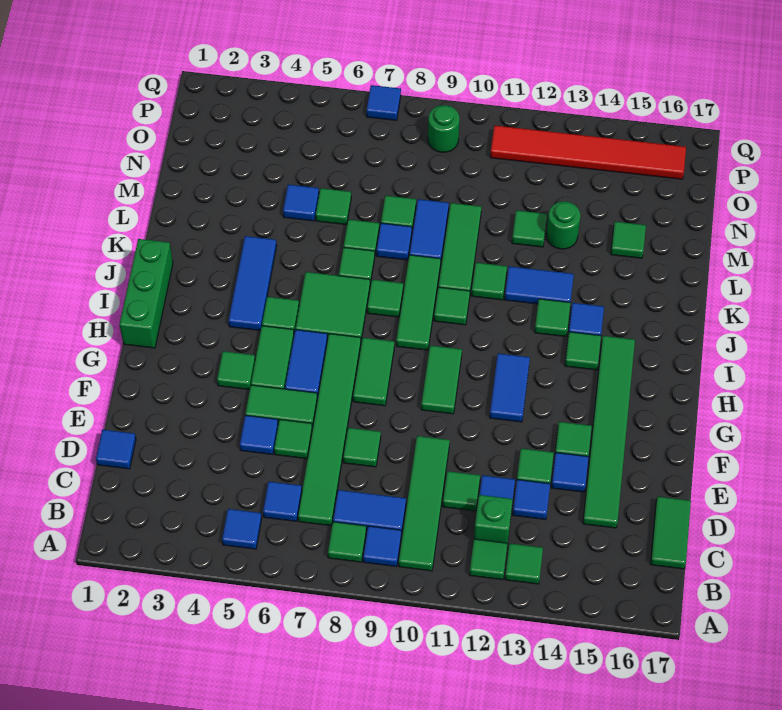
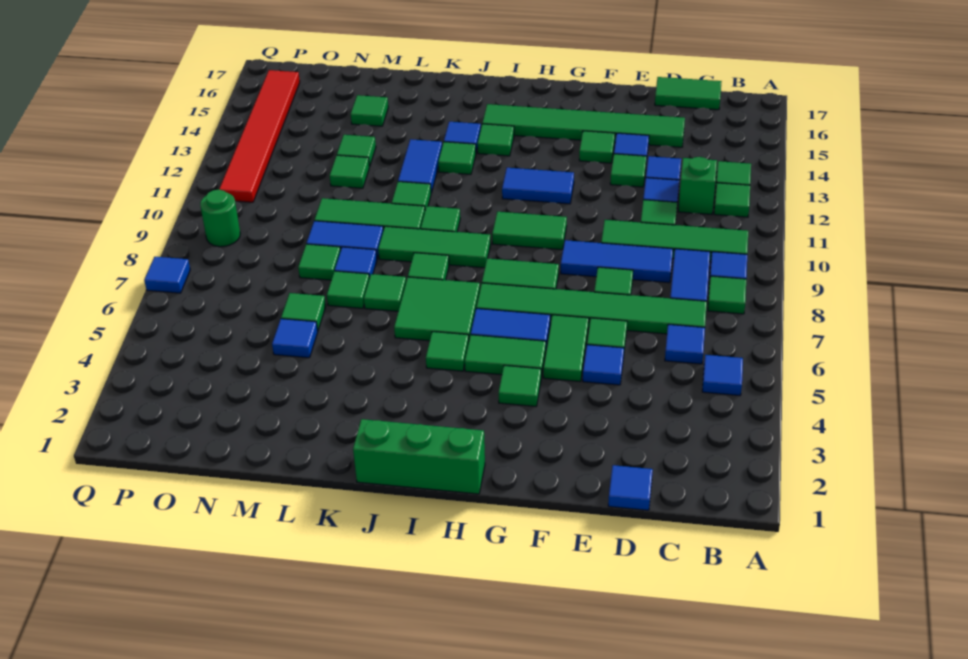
blue 1x3 tile [229,236,277,331] -> blue 1x3 tile moved to [561,240,673,283]
green 1x1 round brick [546,202,580,249] -> green 1x1 tile [337,135,376,167]

